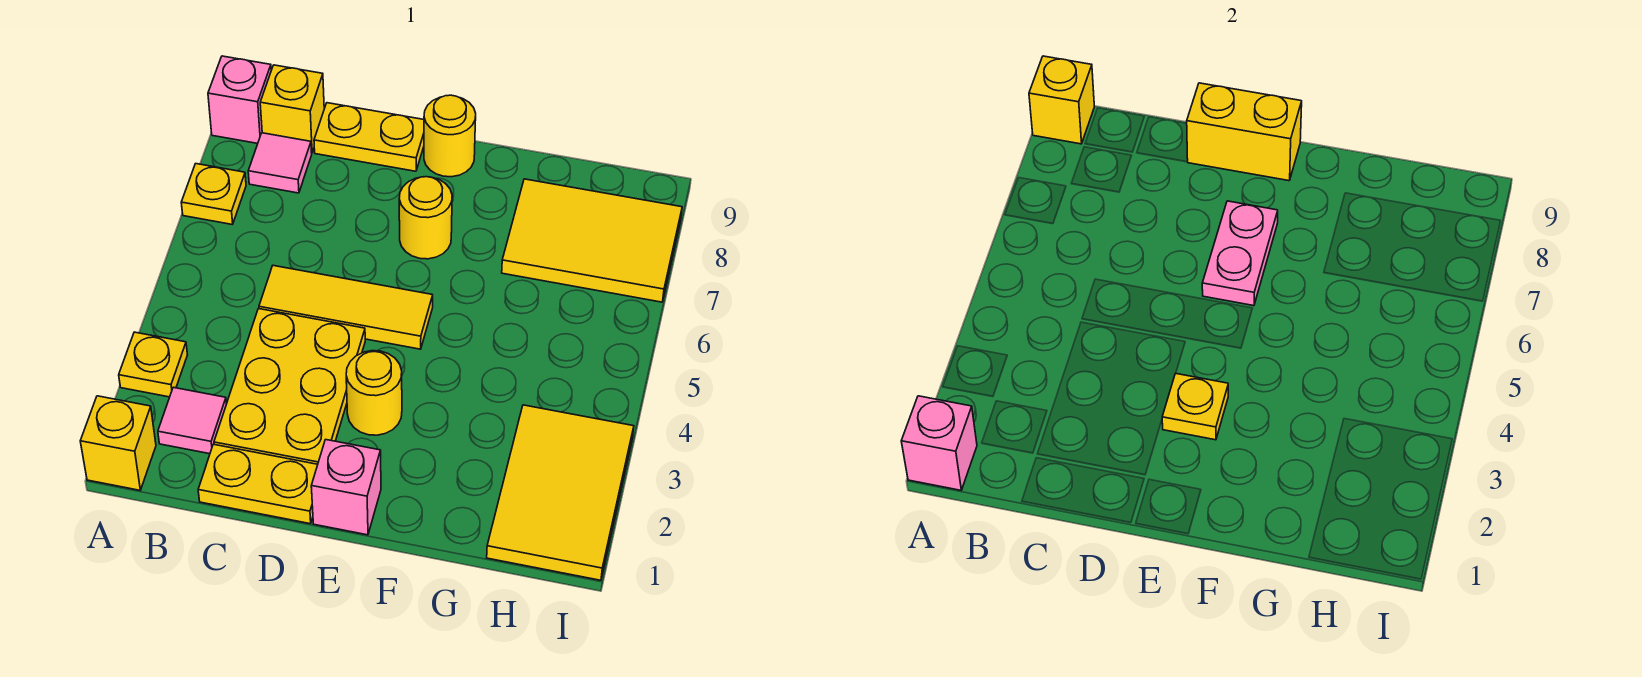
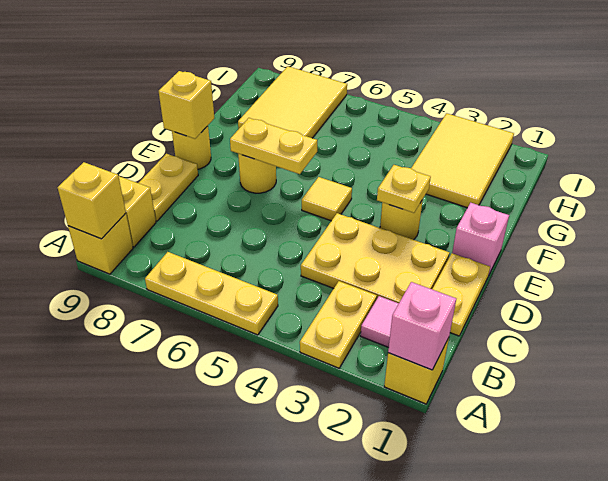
yellow 1x1 plate [119,332,187,397] -> yellow 1x2 plate [300,281,377,368]
yellow 1x1 plate [181,164,246,225] -> yellow 1x3 plate [145,252,278,335]
pink 1x1 brick [208,56,271,143] -> yellow 1x1 brick [68,213,133,274]
pink 1x1 tile [248,133,312,193] -> none
yellow 1x3 tile [259,266,433,349] -> yellow 1x1 tile [302,177,352,221]
yellow 1x2 brick [1187,83,1302,181] -> yellow 1x1 brick [159,71,214,139]
pink 1x2 plate [1202,201,1278,306] -> yellow 1x2 plate [230,118,317,174]
yellow 2x3 tile [487,405,634,580] -> yellow 2x3 tile turned to [411,113,514,208]

